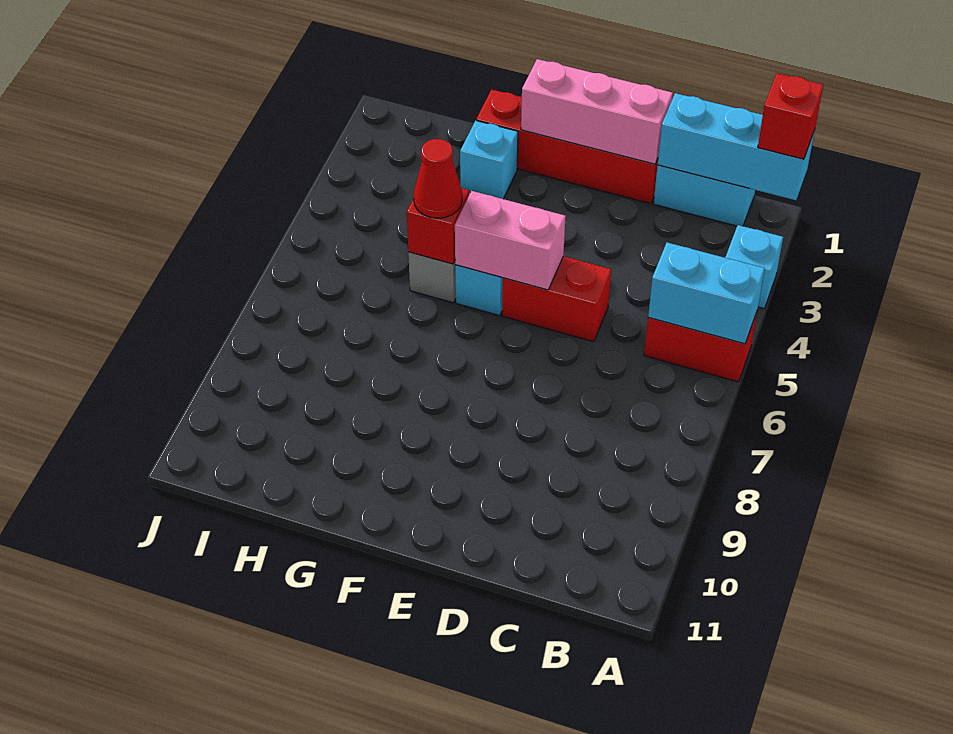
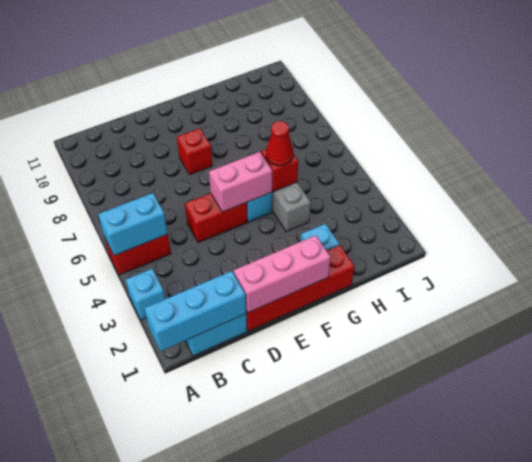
red 1x1 brick [758,73,823,159] -> red 1x1 brick moved to [177,128,212,174]

